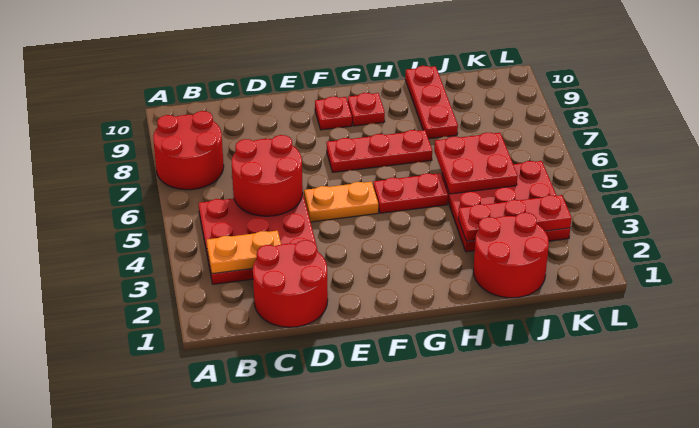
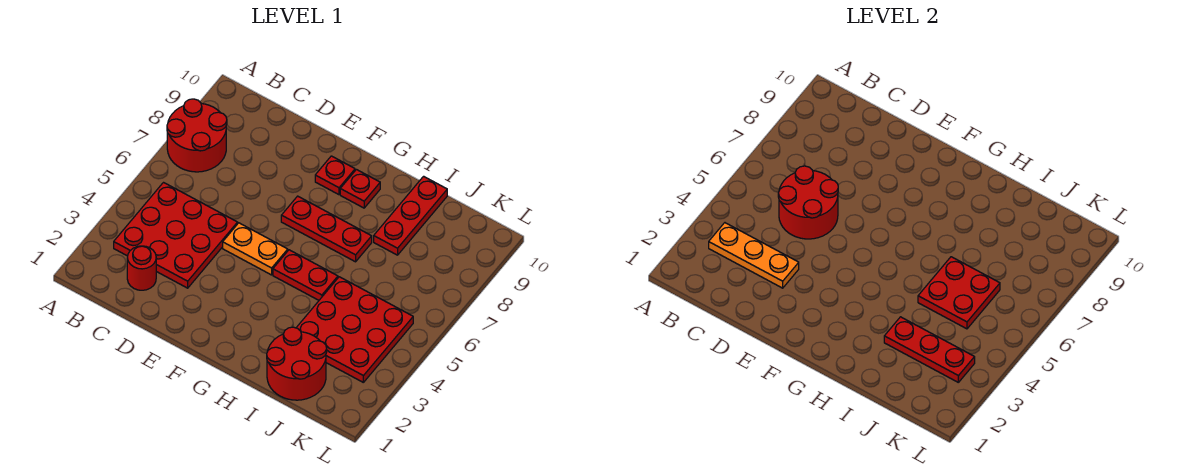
orange 1x2 plate [207,231,281,274] -> orange 1x3 plate [709,223,799,288]
red 2x2 round brick [253,240,328,327] -> red 1x1 round brick [127,246,156,290]

